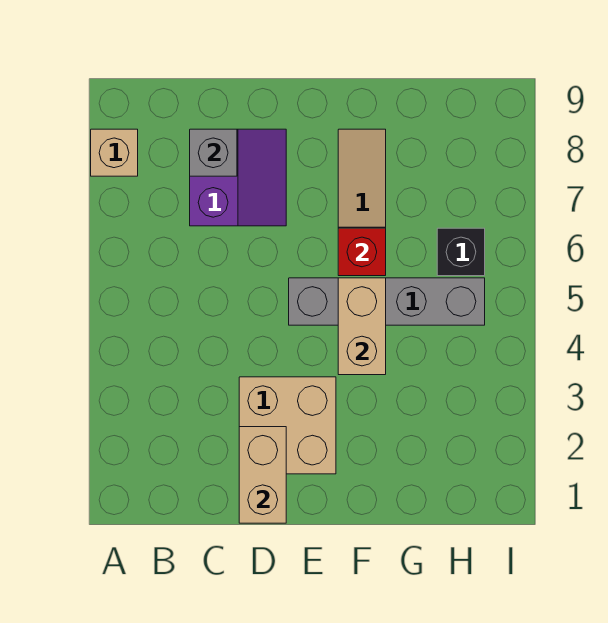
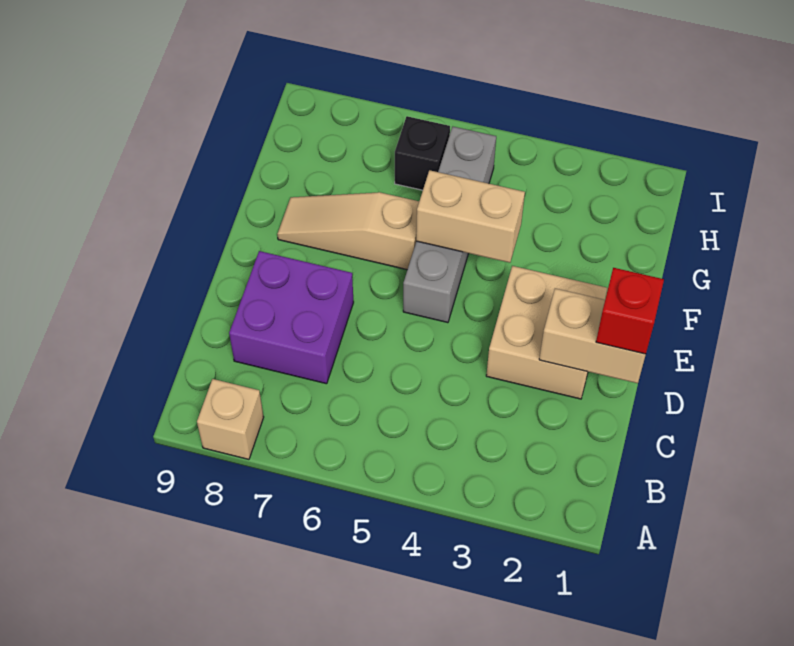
purple 2x2 slope [190,129,286,226] -> purple 2x2 brick [229,251,353,384]
grey 1x1 brick [190,129,237,176] -> none
red 1x1 brick [338,228,386,276] -> red 1x1 brick moved to [596,268,664,354]

